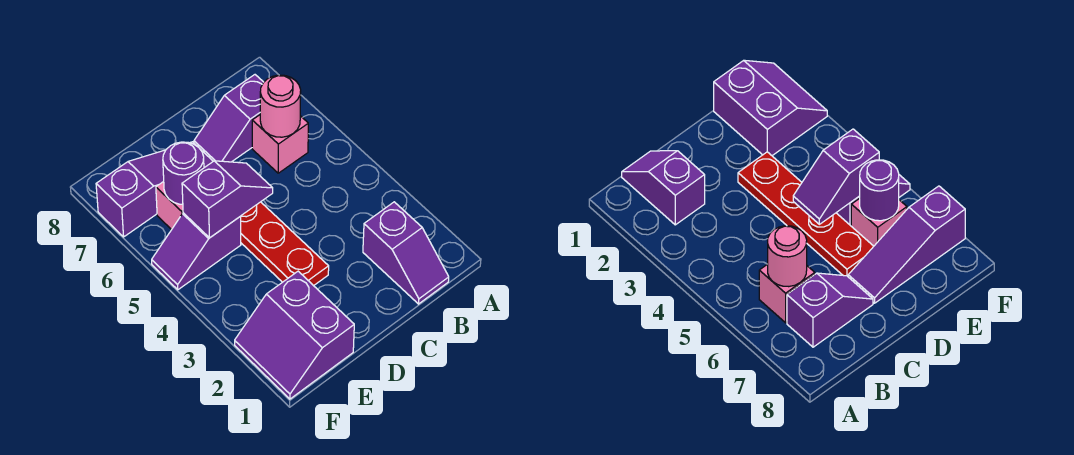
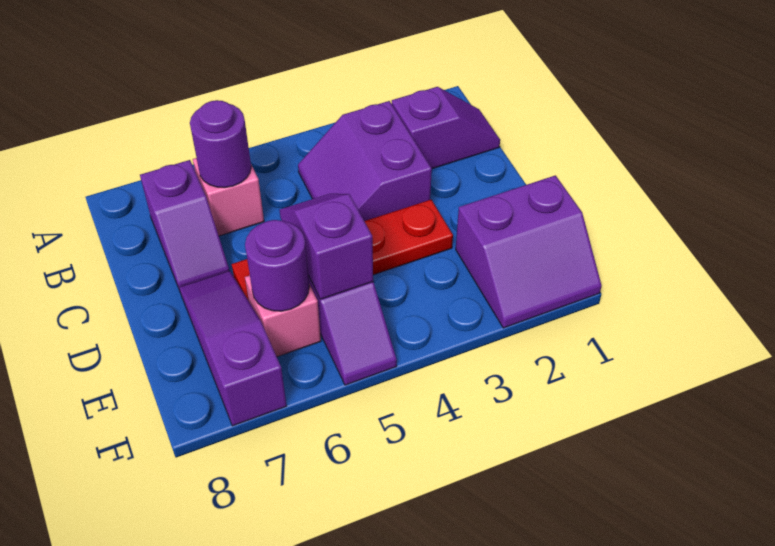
none -> purple 2x2 slope [298,101,432,221]
pink 1x1 round brick [260,75,301,137] -> purple 1x1 round brick [190,100,251,188]

